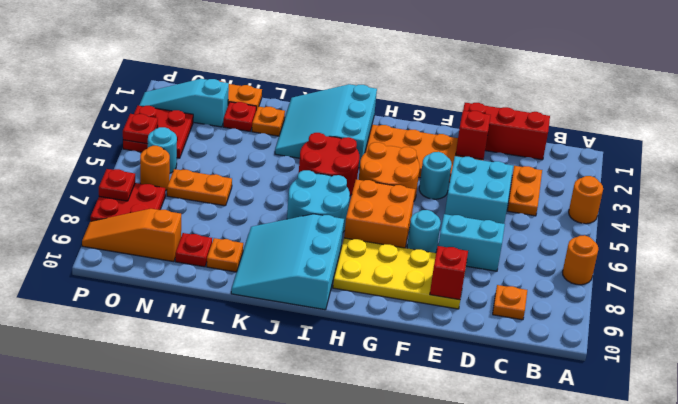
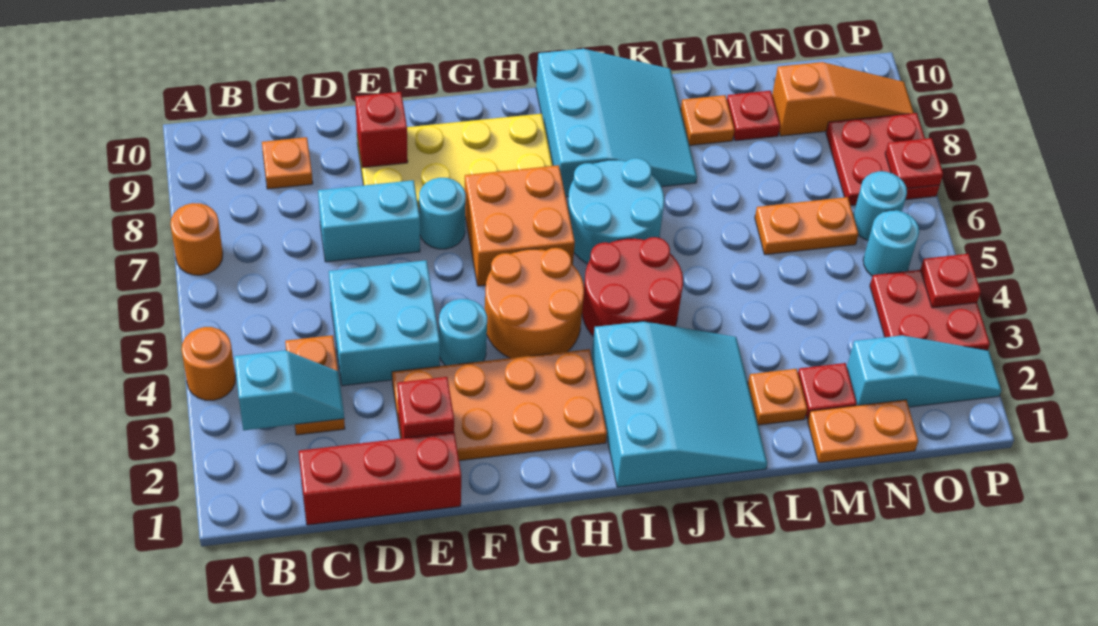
none -> cyan 1x2 slope [235,350,344,430]
orange 1x1 round brick [140,146,170,191] -> cyan 1x1 round brick [853,171,907,240]

